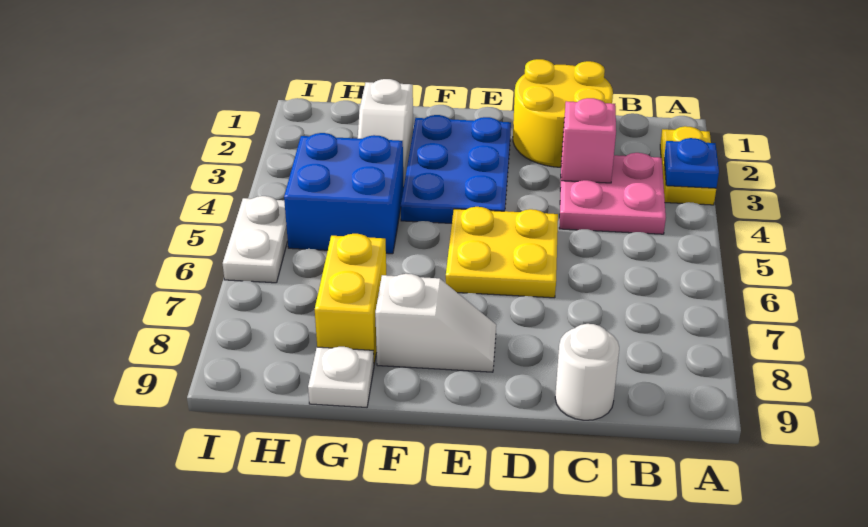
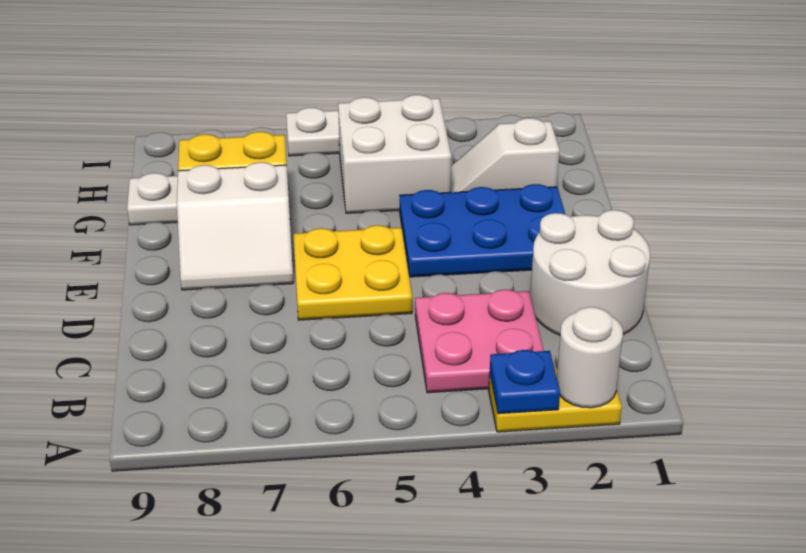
yellow 2x2 round brick [513,59,613,167] -> white 2x2 round brick [530,210,650,335]
pink 1x1 brick [561,98,616,183] -> none
white 1x1 round brick [555,324,619,420] -> white 1x1 round brick moved to [557,307,623,408]
white 1x2 slope [375,274,496,372] -> white 2x2 slope [177,162,293,290]
blue 2x2 brick [284,133,404,254] -> white 2x2 brick [338,95,451,213]

